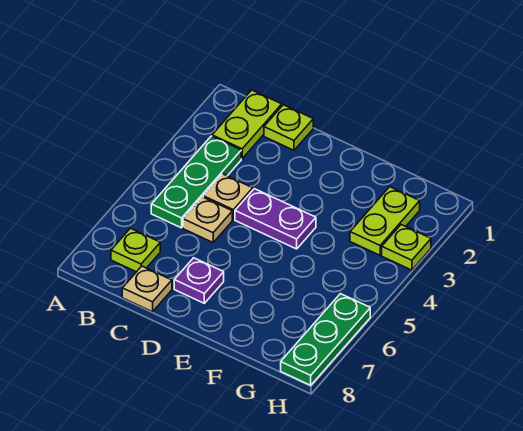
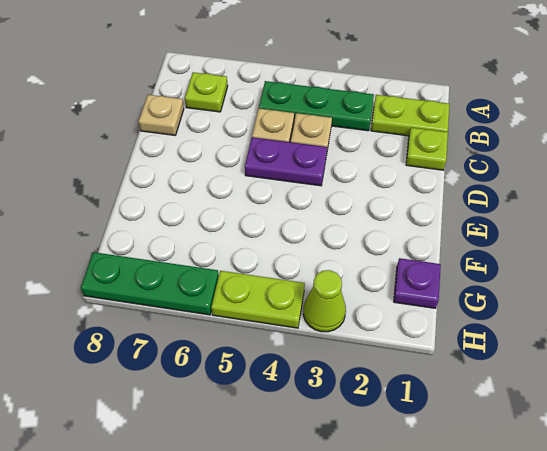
purple 1x2 plate [235,189,316,249] -> purple 1x2 plate turned to [245,137,327,186]
purple 1x1 plate [174,258,224,303] -> purple 1x1 plate moved to [394,258,441,308]
lime 1x2 plate [350,187,420,255] -> lime 1x2 plate moved to [211,271,305,328]
lime 1x1 plate [382,225,431,270] -> lime 1x1 cone [303,270,346,332]

